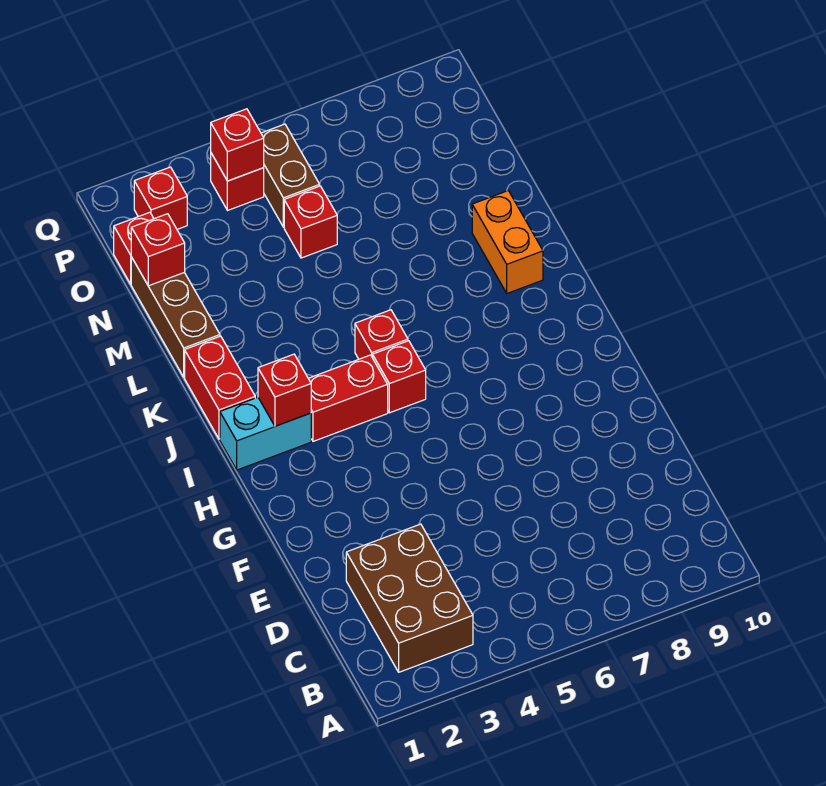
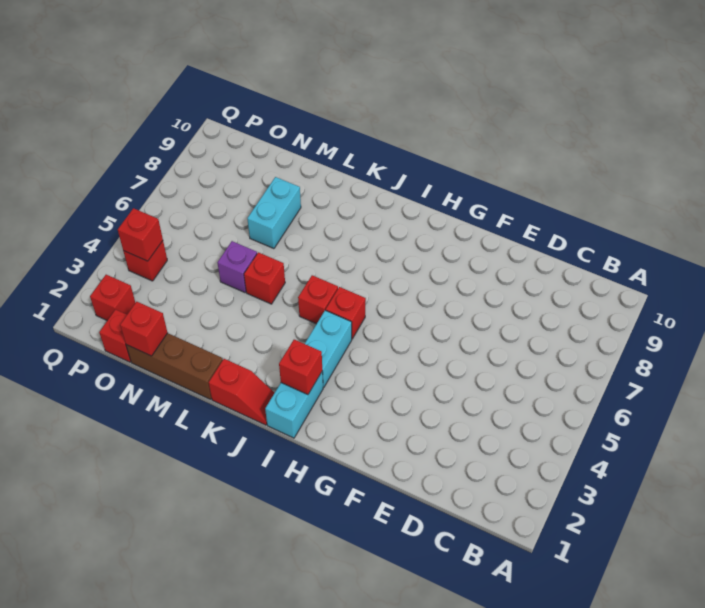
brown 2x3 brick [346,524,473,672] -> none
red 1x2 brick [308,355,388,441] -> cyan 1x2 brick [305,310,352,388]
red 1x2 brick [185,336,255,439] -> red 1x2 slope [209,359,274,425]
orange 1x2 brick [472,191,543,293] -> none
none -> purple 1x1 brick [217,241,257,293]
none -> cyan 1x2 brick [247,177,301,249]
red 1x1 brick [284,186,337,258] -> red 1x1 brick moved to [244,252,285,304]
brown 1x2 brick [261,124,320,227] -> none

